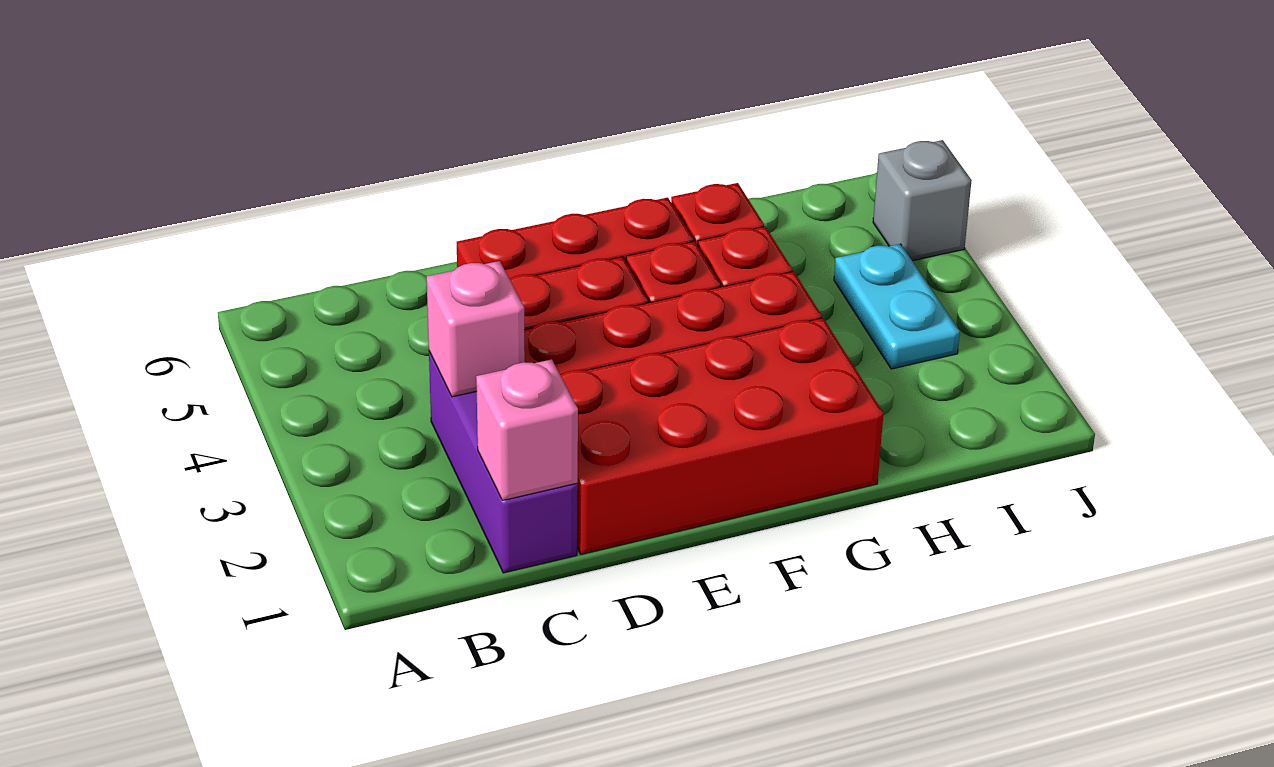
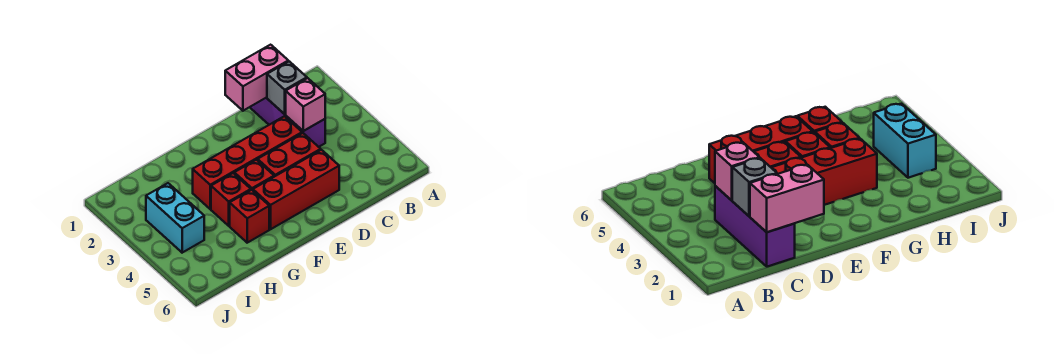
pink 1x1 brick [476,359,578,500] -> pink 1x2 brick [225,45,288,111]
red 2x4 brick [560,318,883,554] -> none
cyan 1x2 plate [834,244,960,369] -> cyan 1x2 brick [146,183,204,253]
grey 1x1 brick [873,140,972,261] -> grey 1x1 brick moved to [267,61,307,114]

